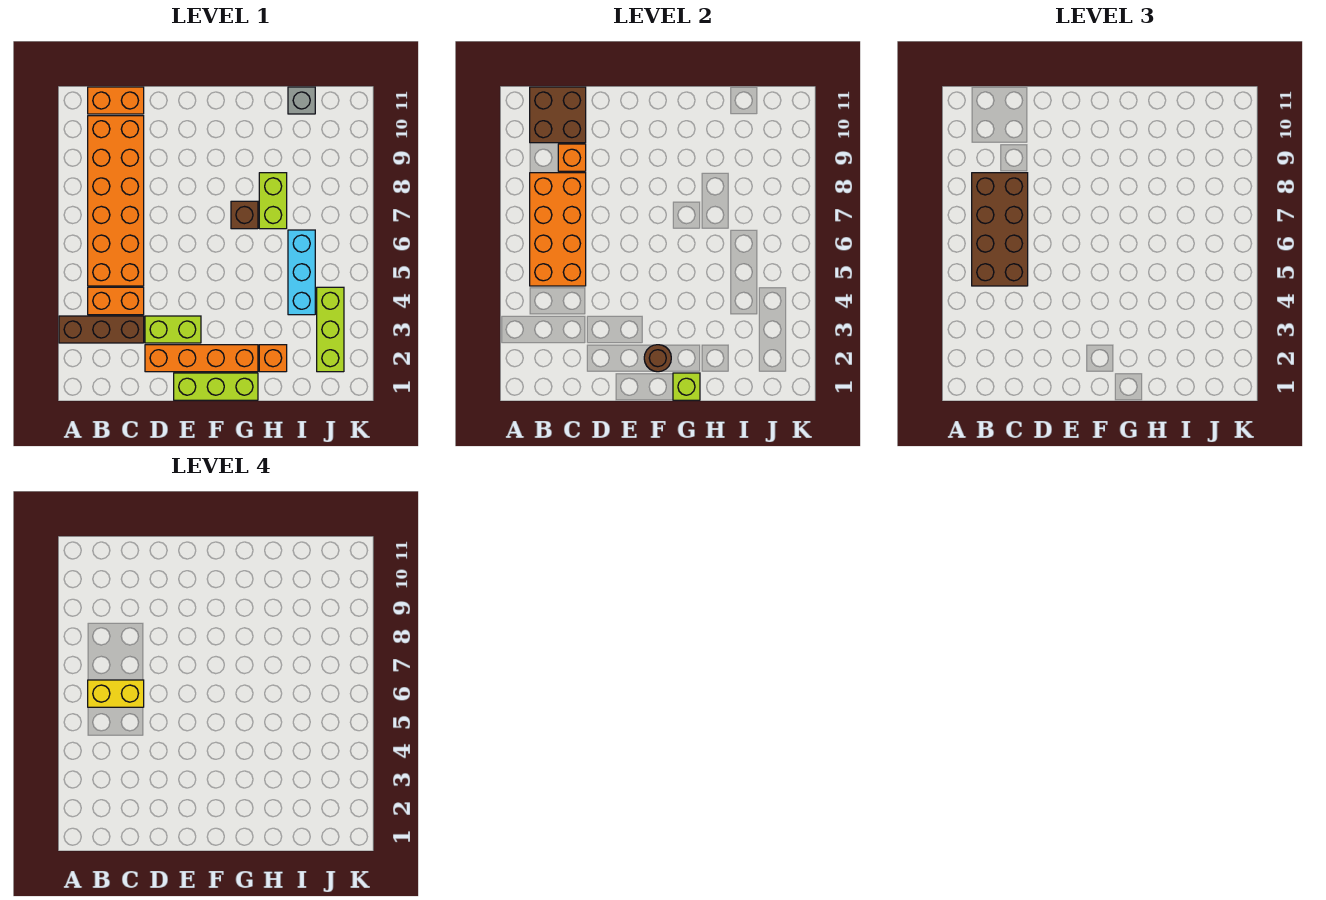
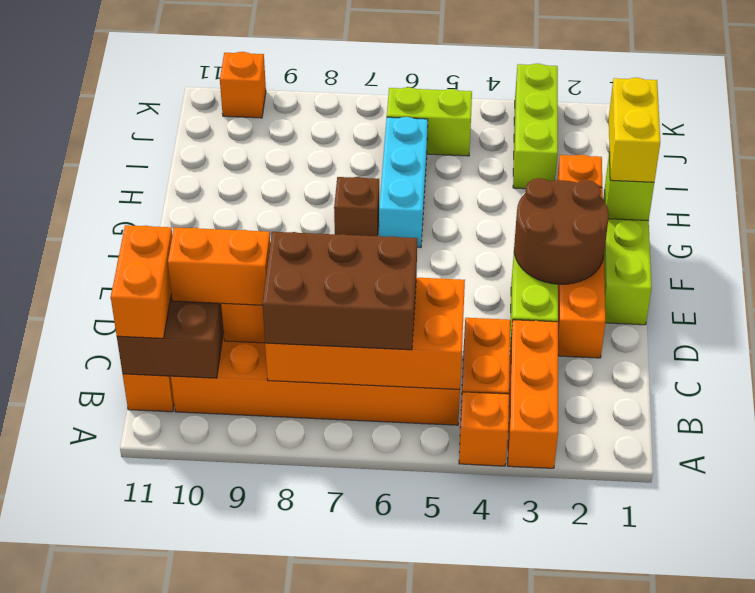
brown 1x3 brick [59,316,144,343] -> orange 1x3 brick [508,320,558,468]
none -> orange 1x1 brick [459,392,509,466]
brown 2x4 brick [972,173,1028,286] -> brown 2x3 brick [263,232,417,350]
yellow 1x2 brick [88,680,144,707] -> yellow 1x2 brick moved to [609,78,660,182]
none -> orange 1x2 brick [111,225,172,338]
none -> orange 1x2 brick [168,227,270,305]
brown 1x1 round brick [644,345,671,372] -> brown 2x2 round brick [514,178,609,284]
lime 1x2 brick [259,173,287,229] -> lime 1x2 brick moved to [387,87,472,156]
cyan 1x3 brick [288,230,315,315] -> cyan 1x3 brick turned to [379,117,428,248]
grey 1x1 brick [288,87,315,114] -> none
lime 1x3 brick [317,287,344,372] -> lime 1x3 brick turned to [513,63,558,189]
none -> orange 1x1 brick [220,52,266,118]

